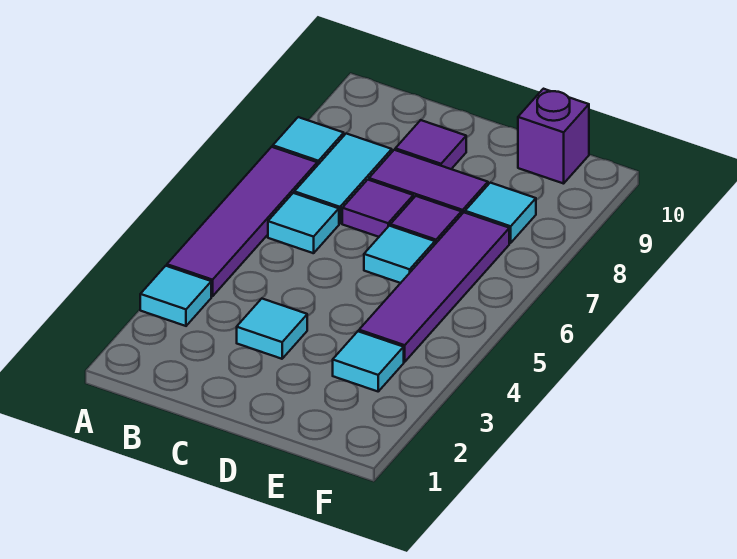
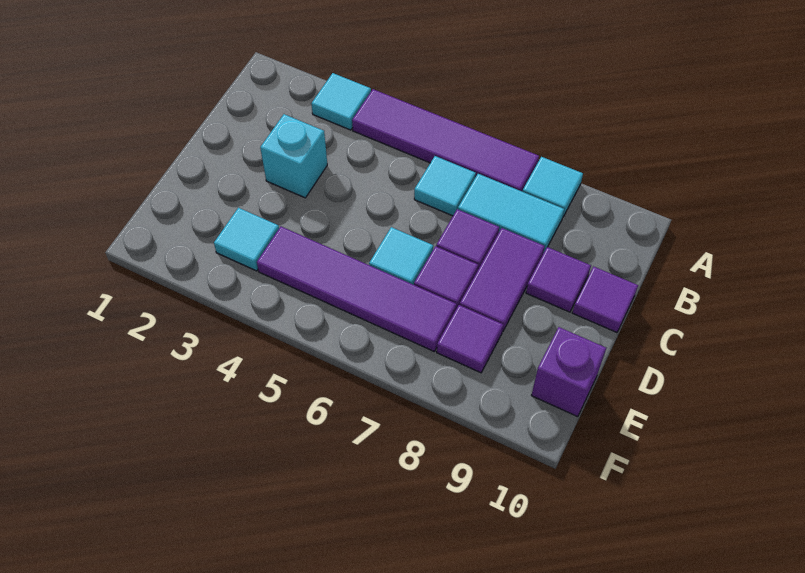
cyan 1x1 tile [237,299,307,359] -> cyan 1x1 brick [260,114,327,198]
none -> purple 1x1 tile [572,267,638,332]
cyan 1x1 tile [465,183,536,243] -> purple 1x1 tile [437,305,503,373]

